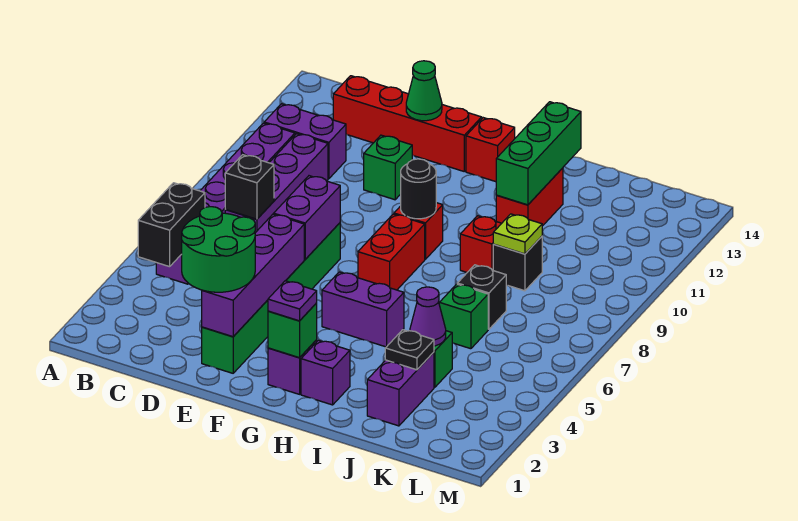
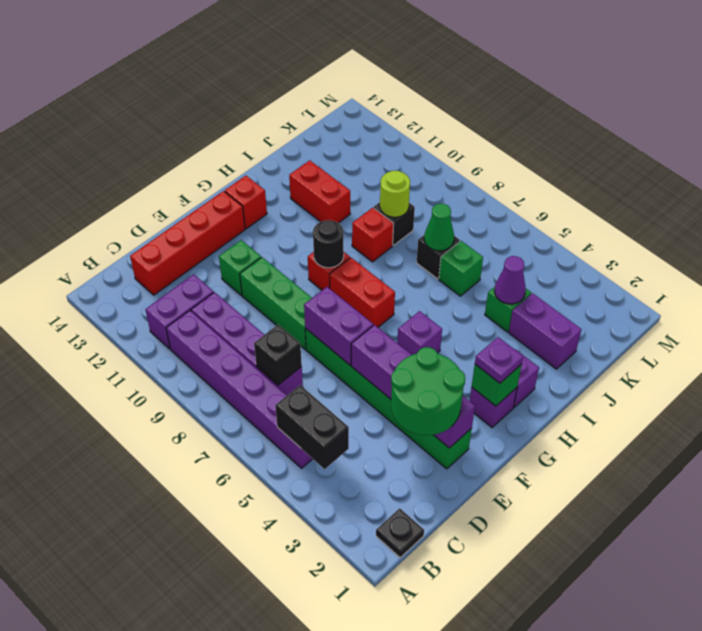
green 1x1 cone [406,61,442,121] -> green 1x1 cone moved to [424,204,454,251]
purple 1x2 brick [322,272,404,347] -> purple 1x1 brick [397,311,442,355]
green 1x3 brick [496,102,581,205] -> green 1x3 brick moved to [240,257,312,349]
black 1x1 plate [385,330,434,370] -> black 1x1 plate moved to [376,508,424,558]
lime 1x1 plate [493,214,542,254] -> lime 1x1 round brick [380,171,410,217]

